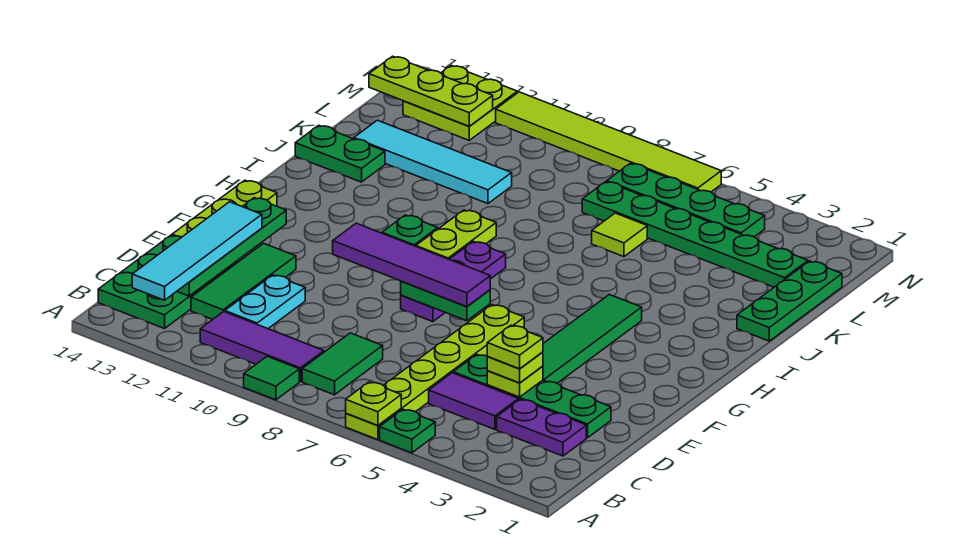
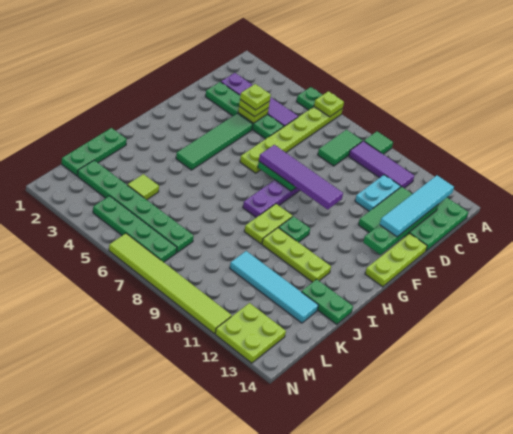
lime 1x1 tile [592,213,647,257] -> lime 1x1 tile moved to [128,174,159,200]
lime 1x3 plate [369,56,493,126] -> lime 1x3 plate moved to [262,228,331,282]

